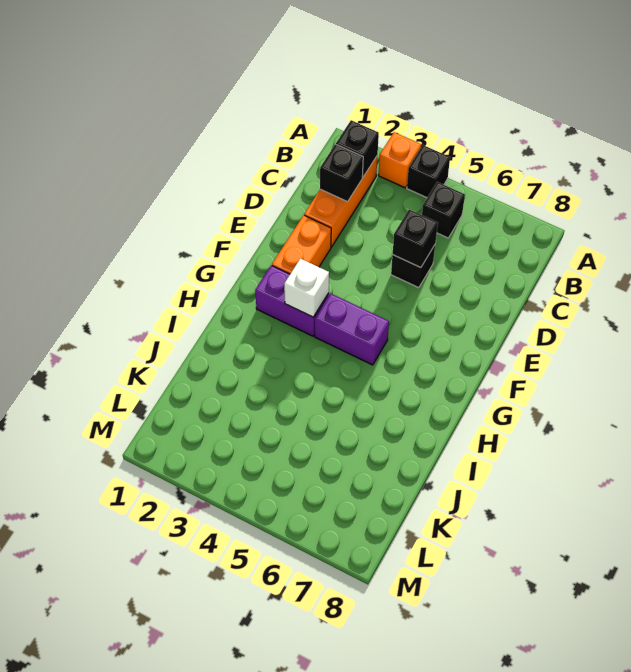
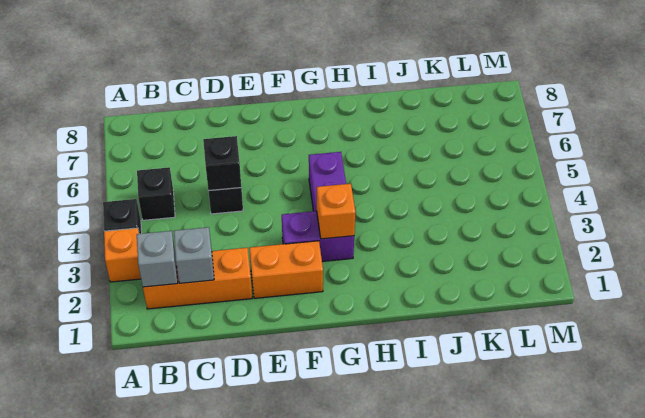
black 1x1 brick [336,120,379,177] -> grey 1x1 brick [137,231,178,287]
black 1x1 brick [320,144,363,202] -> grey 1x1 brick [174,227,214,283]
purple 1x2 brick [255,265,329,336] -> purple 1x2 brick turned to [282,211,354,261]
white 1x1 brick [284,258,329,317] -> orange 1x1 brick [316,184,355,239]

